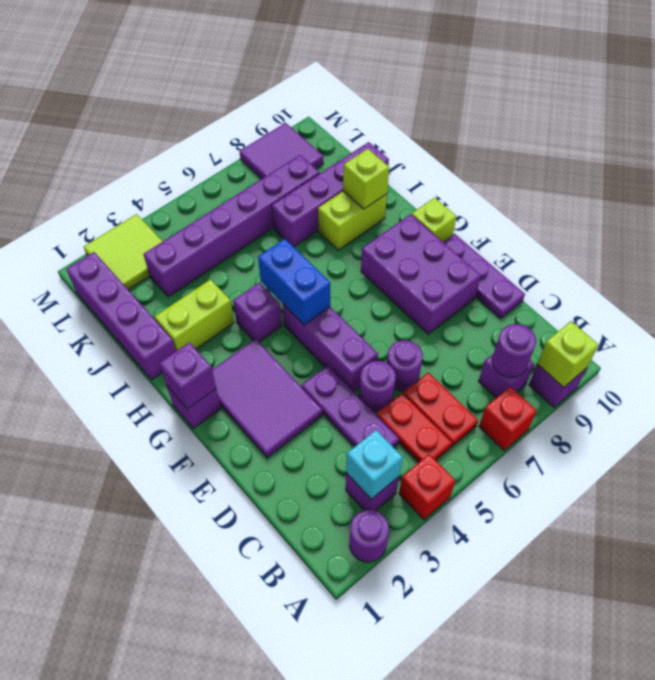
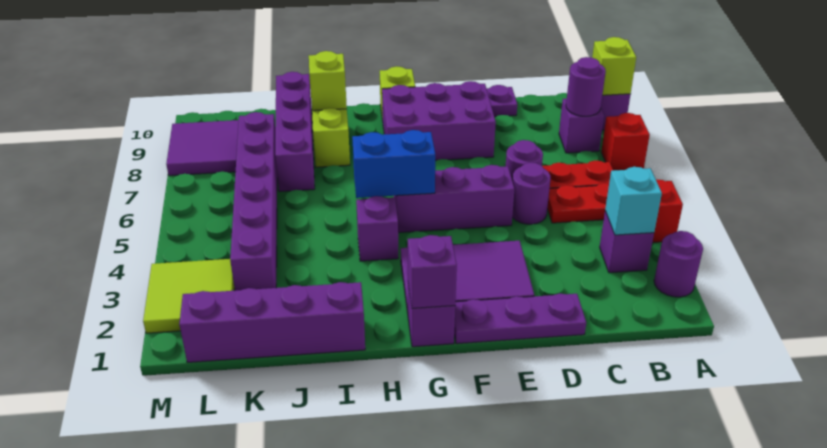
purple 1x3 plate [301,366,399,448] -> purple 1x3 plate moved to [454,294,586,344]
lime 1x2 brick [155,279,234,351] -> none

